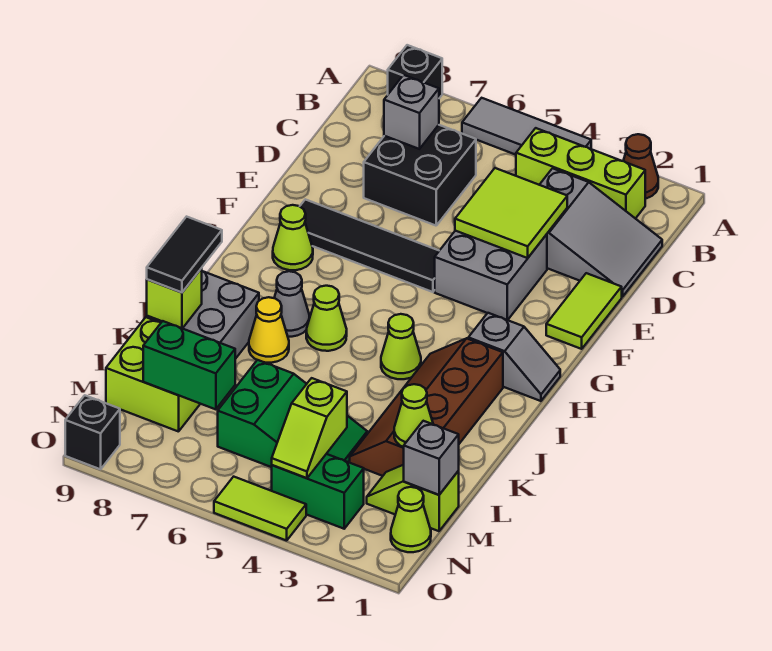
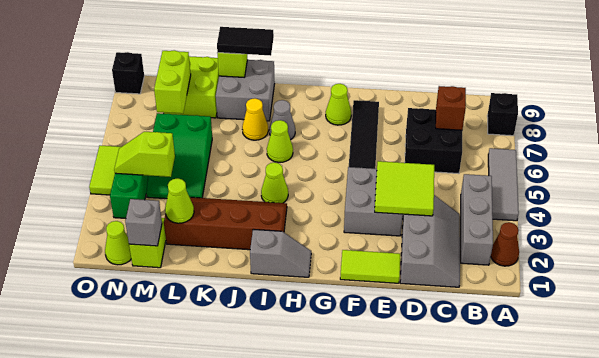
lime 1x3 brick [516,128,645,219] -> grey 1x3 brick [461,174,493,265]
grey 2x3 slope [540,168,662,297] -> grey 2x3 slope turned to [400,195,460,287]
grey 1x1 brick [384,75,439,149] -> brown 1x1 brick [436,86,466,130]
grey 1x2 slope [468,313,560,401] -> grey 1x2 slope turned to [250,229,311,277]
green 1x2 brick [143,321,235,409] -> lime 1x2 brick [154,50,191,114]

